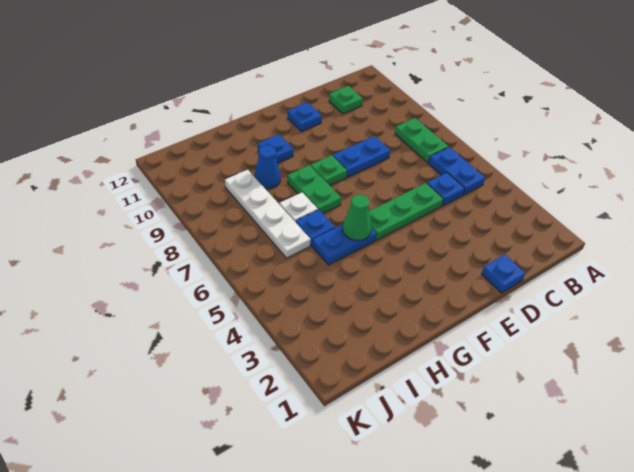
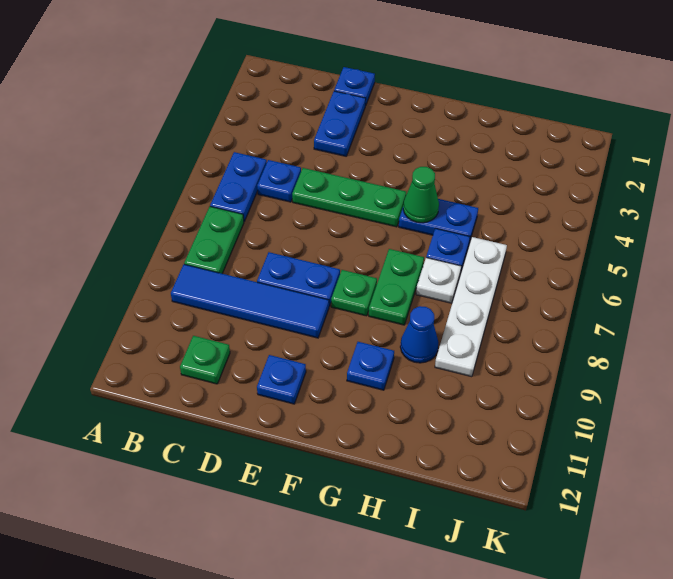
none -> blue 1x4 tile [171,264,329,338]
none -> blue 1x2 plate [314,91,366,156]

